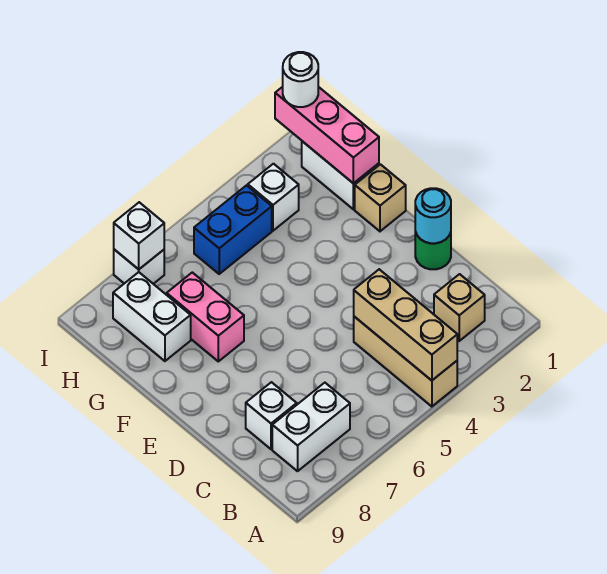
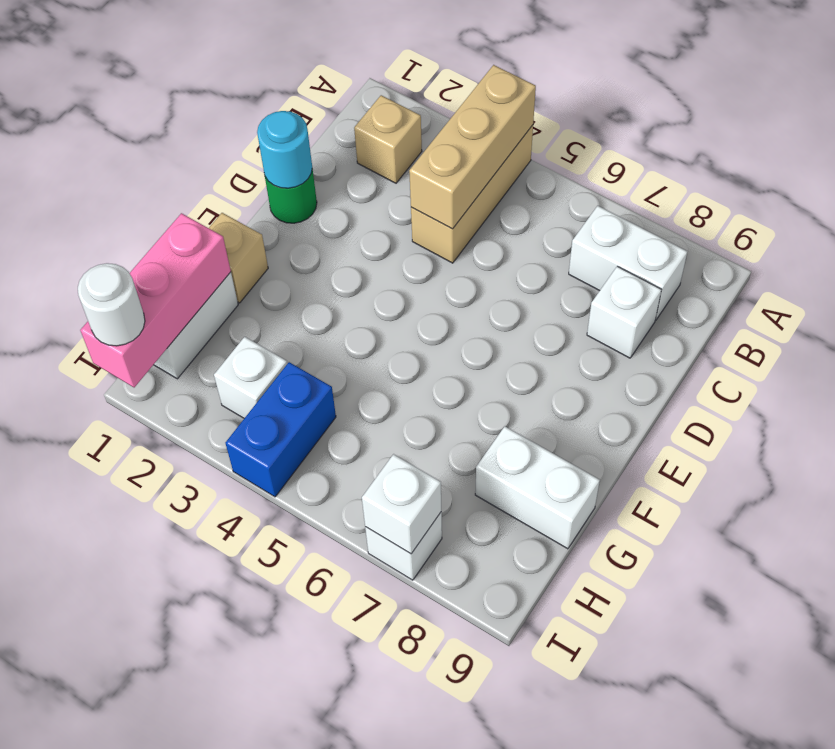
pink 1x2 brick [167,272,244,361] -> none
white 1x2 brick [113,272,191,361] -> white 1x2 brick turned to [475,426,600,549]
blue 1x2 brick [194,185,272,274] -> blue 1x2 brick turned to [225,362,336,497]

